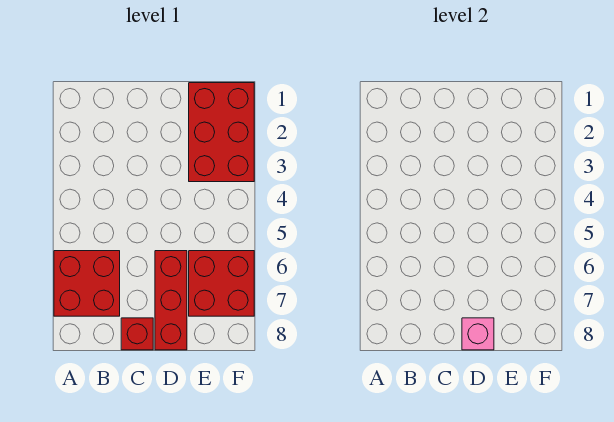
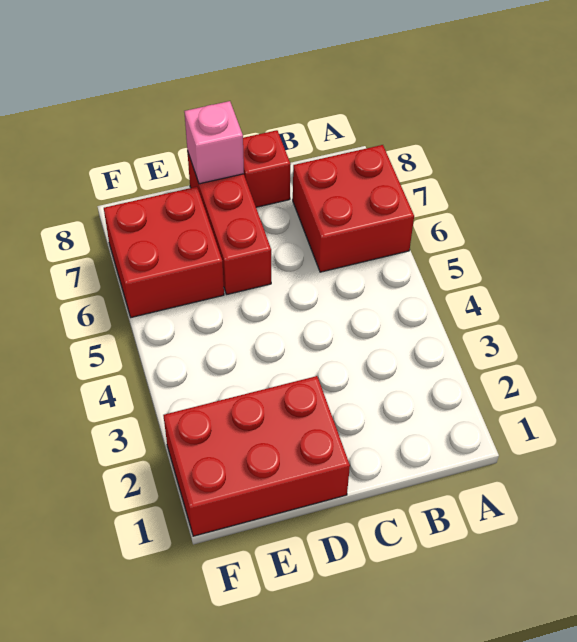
red 2x3 brick [189,83,254,182] -> red 2x3 brick turned to [163,376,350,536]

